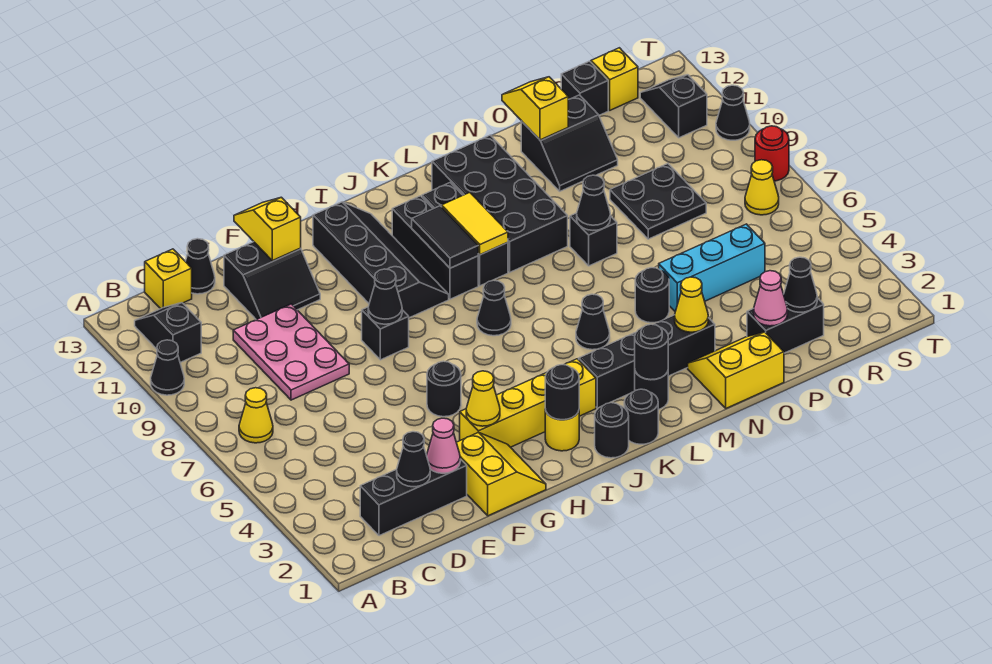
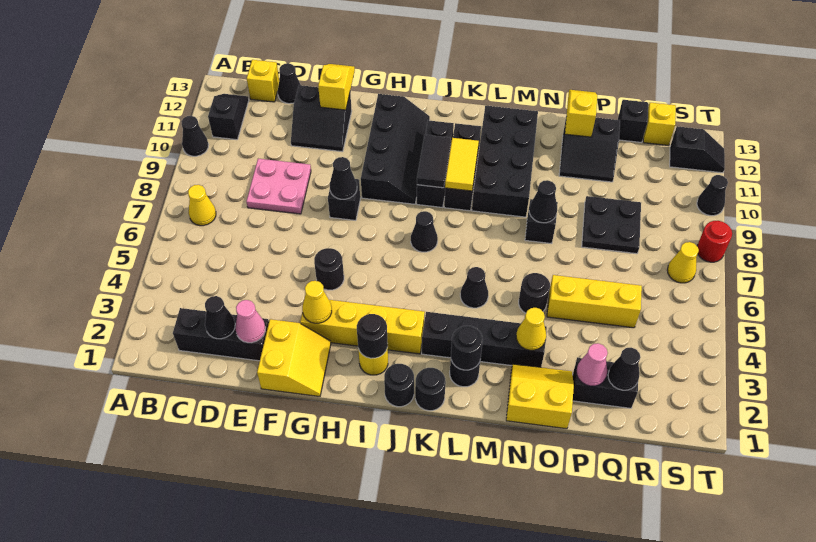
pink 2x3 plate [233,304,349,400] -> pink 2x2 plate [246,159,311,214]
cyan 1x3 brick [659,224,765,312] -> yellow 1x3 brick [547,275,642,328]
black 1x2 slope [640,75,707,138] -> black 1x2 slope turned to [670,126,725,173]

